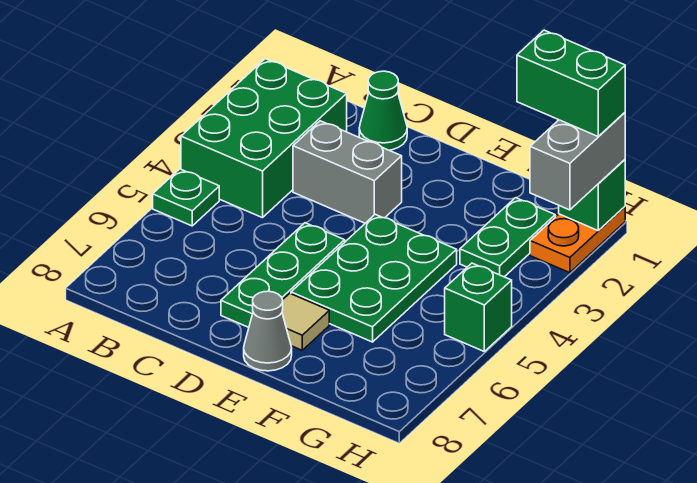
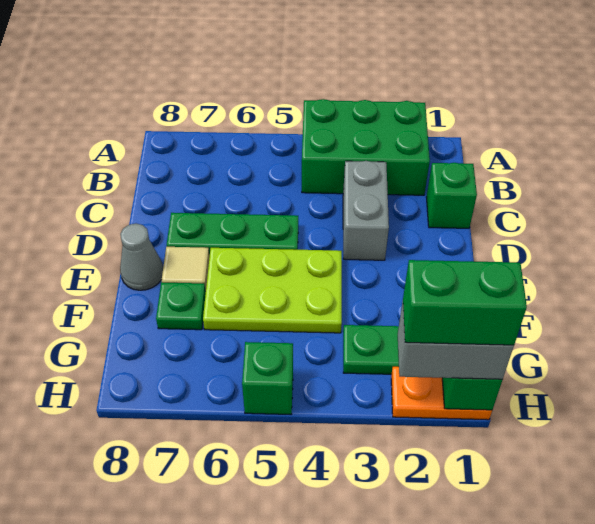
green 1x1 plate [153,169,219,226] -> green 1x1 plate moved to [156,282,206,330]
green 1x1 cone [359,71,407,150] -> green 1x1 brick [426,163,477,228]
green 2x3 plate [291,214,457,342] -> lime 2x3 plate [203,248,342,333]
green 1x2 brick [517,30,625,137] -> green 1x2 brick turned to [403,260,527,345]

